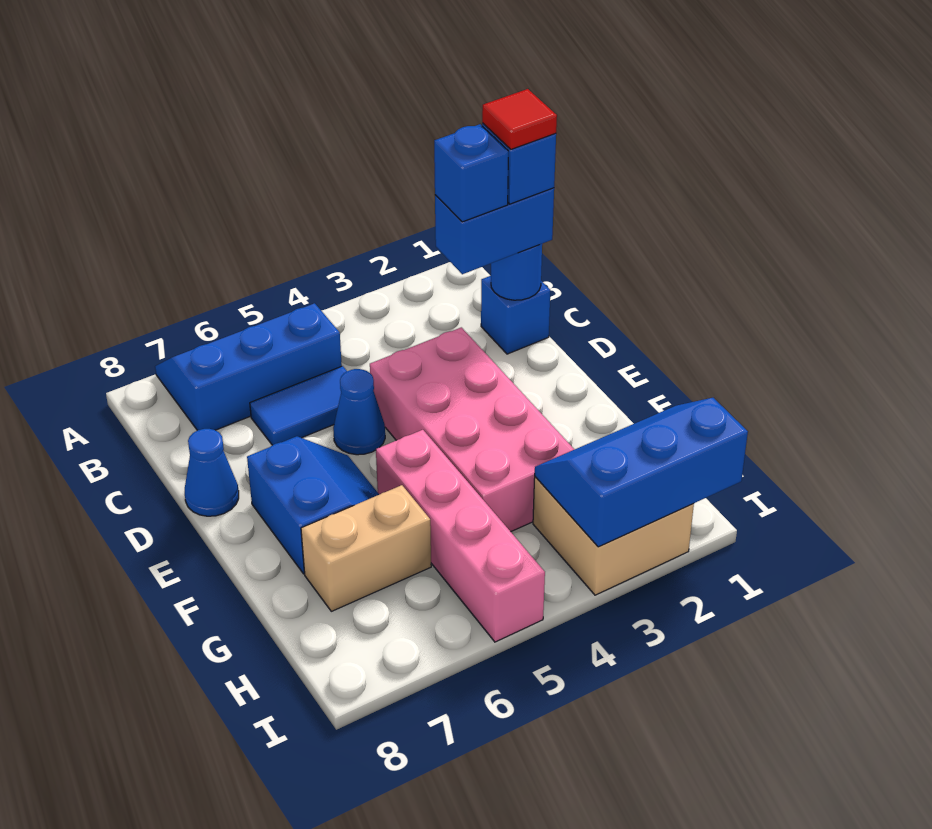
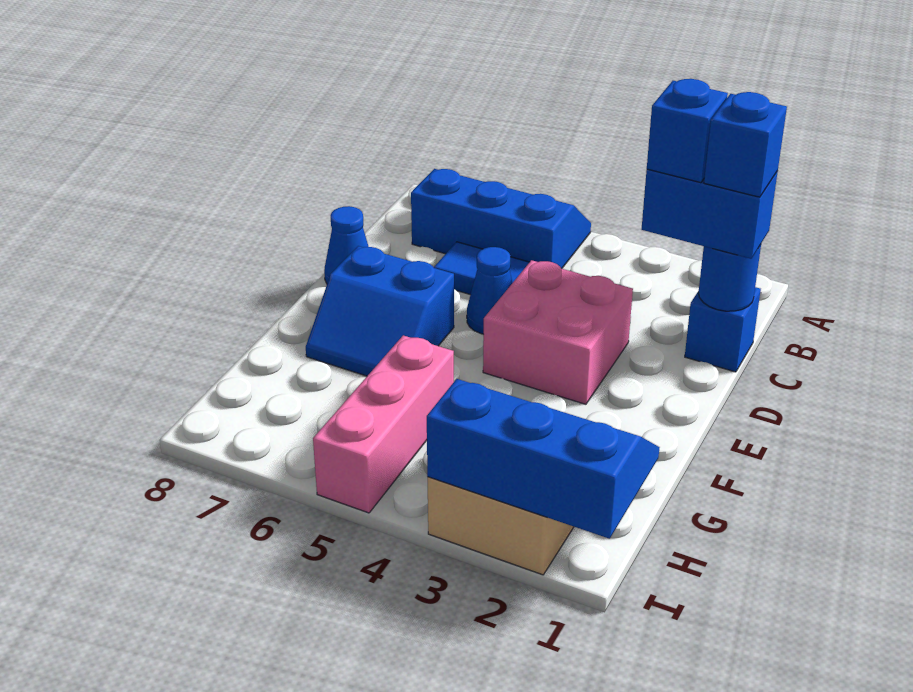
red 1x1 tile [482,89,557,149] -> none
pink 2x4 brick [370,327,574,532] -> pink 2x2 brick [483,260,633,404]
blue 2x2 slope [247,436,379,574] -> blue 2x2 slope turned to [306,246,454,376]
pink 1x4 brick [376,430,545,642] -> pink 1x3 brick [313,335,454,513]
tan 1x2 brick [301,485,431,611] -> none

